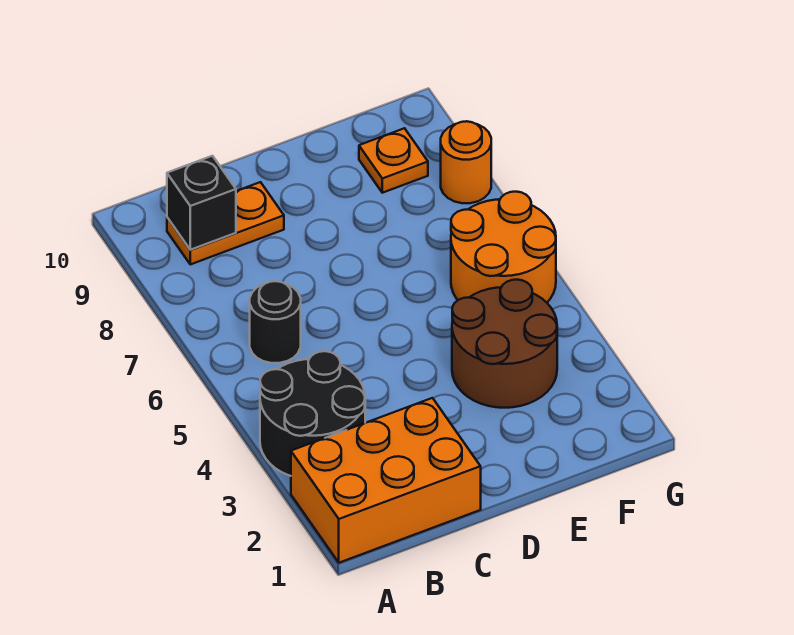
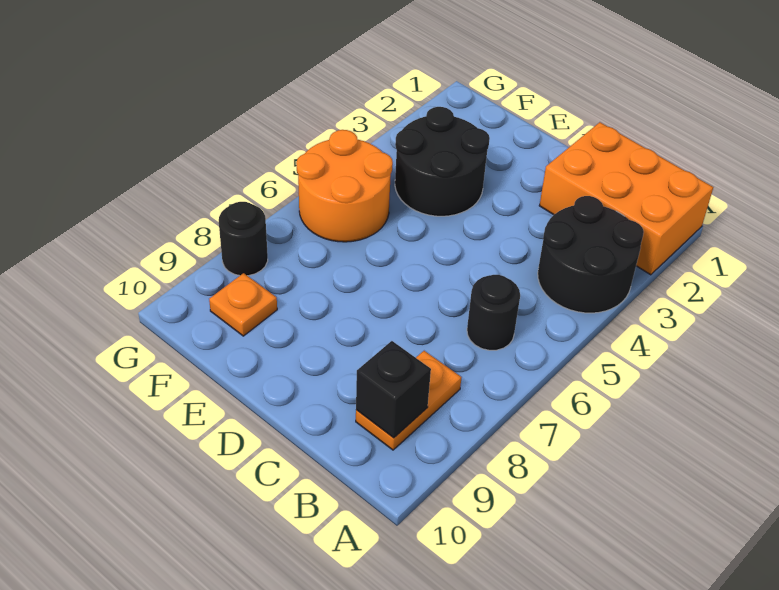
orange 1x2 plate [167,182,284,264] -> orange 1x2 plate turned to [356,351,462,450]
brown 2x2 round brick [452,280,557,408] -> black 2x2 round brick [395,107,490,216]
orange 1x1 round brick [441,121,491,203] -> black 1x1 round brick [219,202,268,276]

